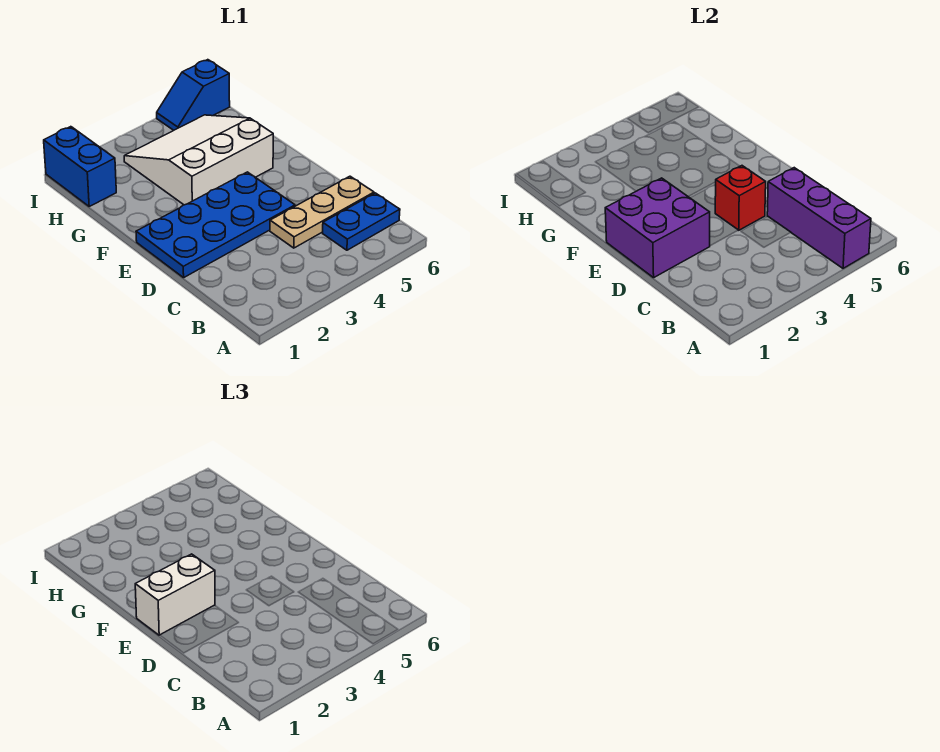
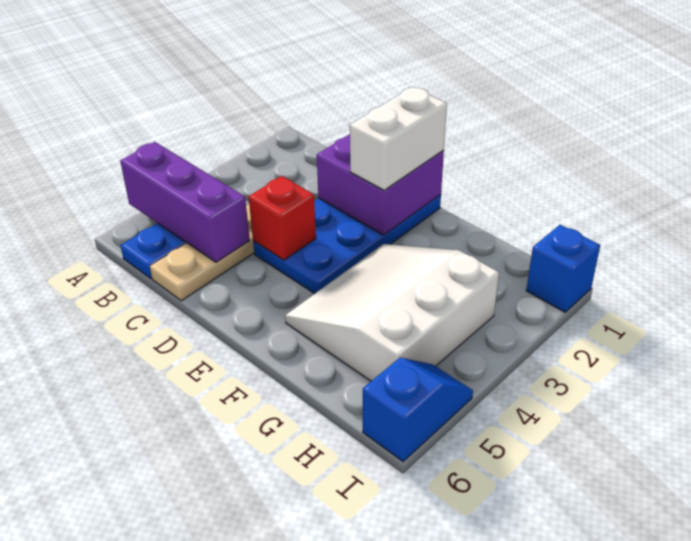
white 3x3 slope [124,115,273,205] -> white 3x3 slope turned to [285,244,499,381]
blue 1x2 brick [44,127,116,206] -> blue 1x1 brick [526,225,600,312]

